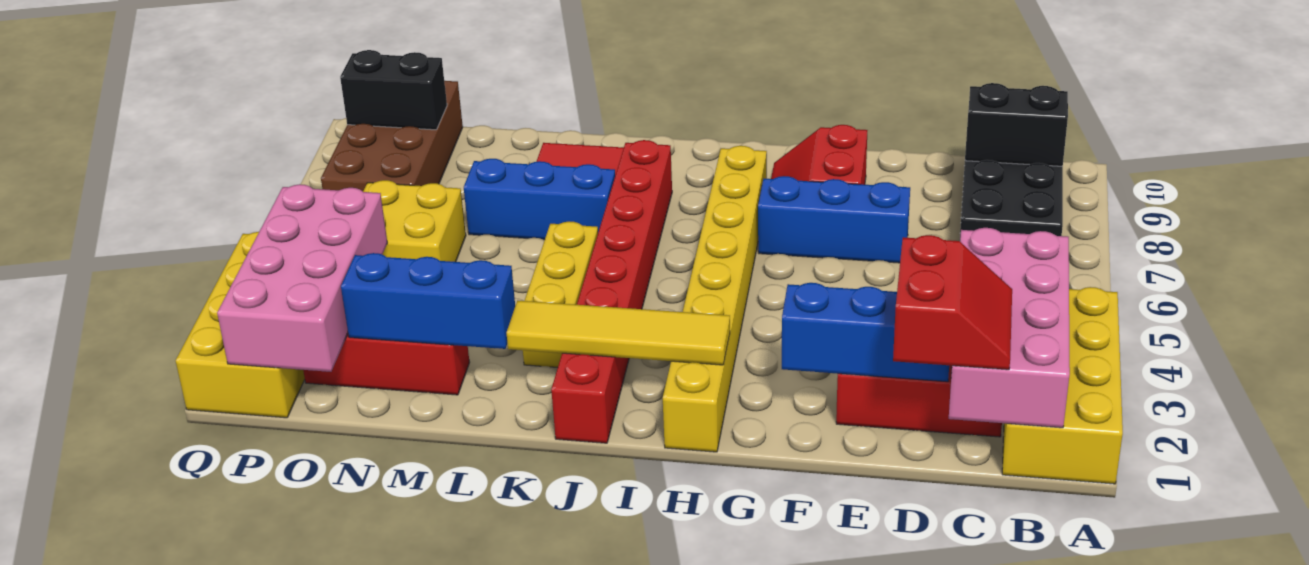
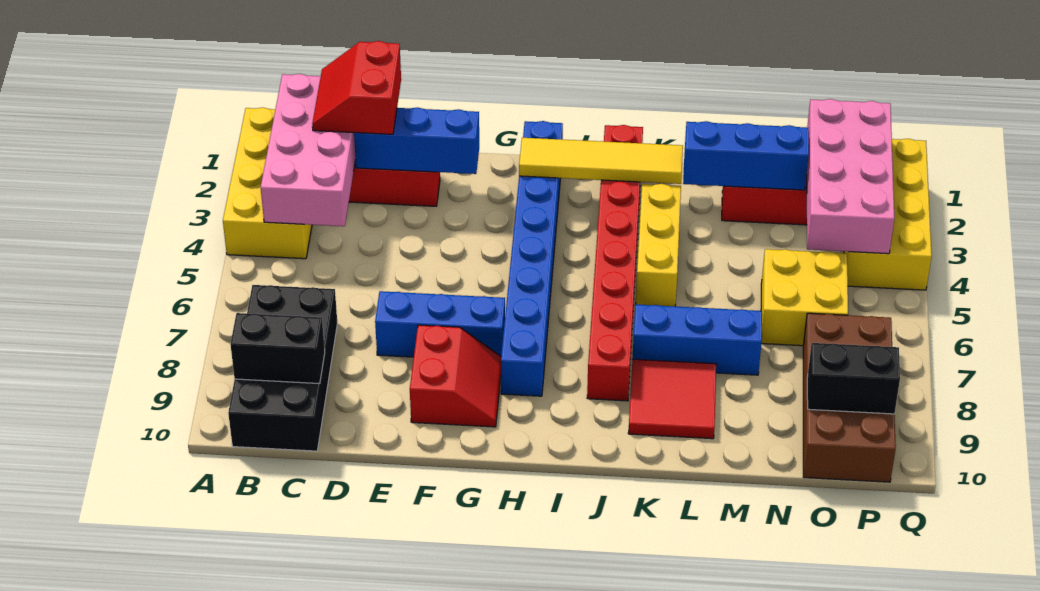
yellow 1x8 brick [663,146,767,452] -> blue 1x8 brick [501,121,563,396]

